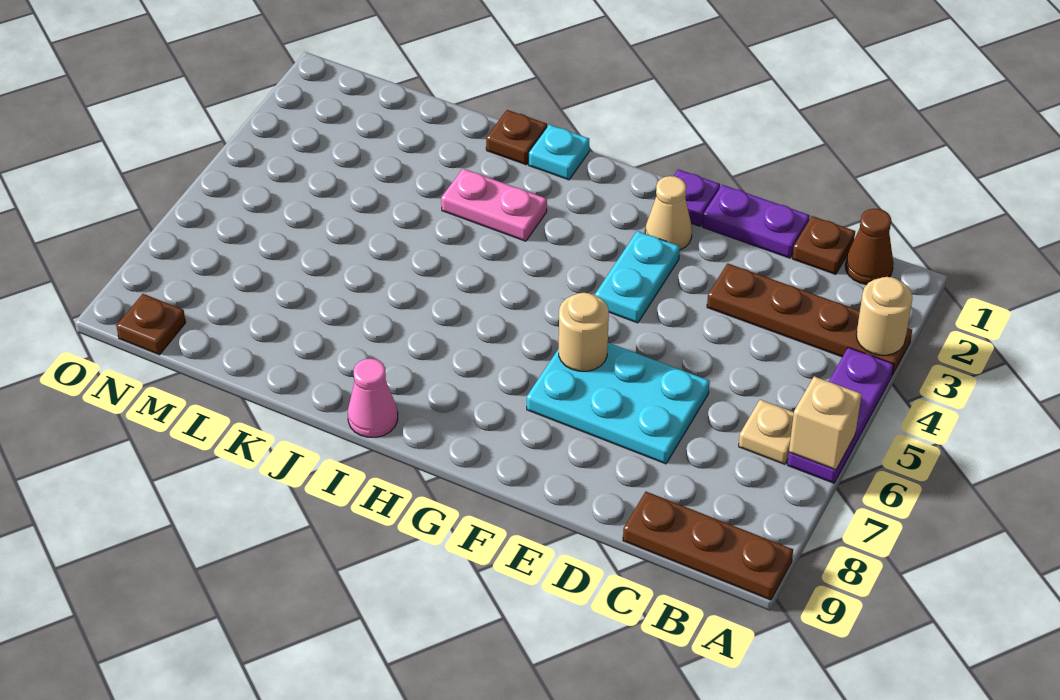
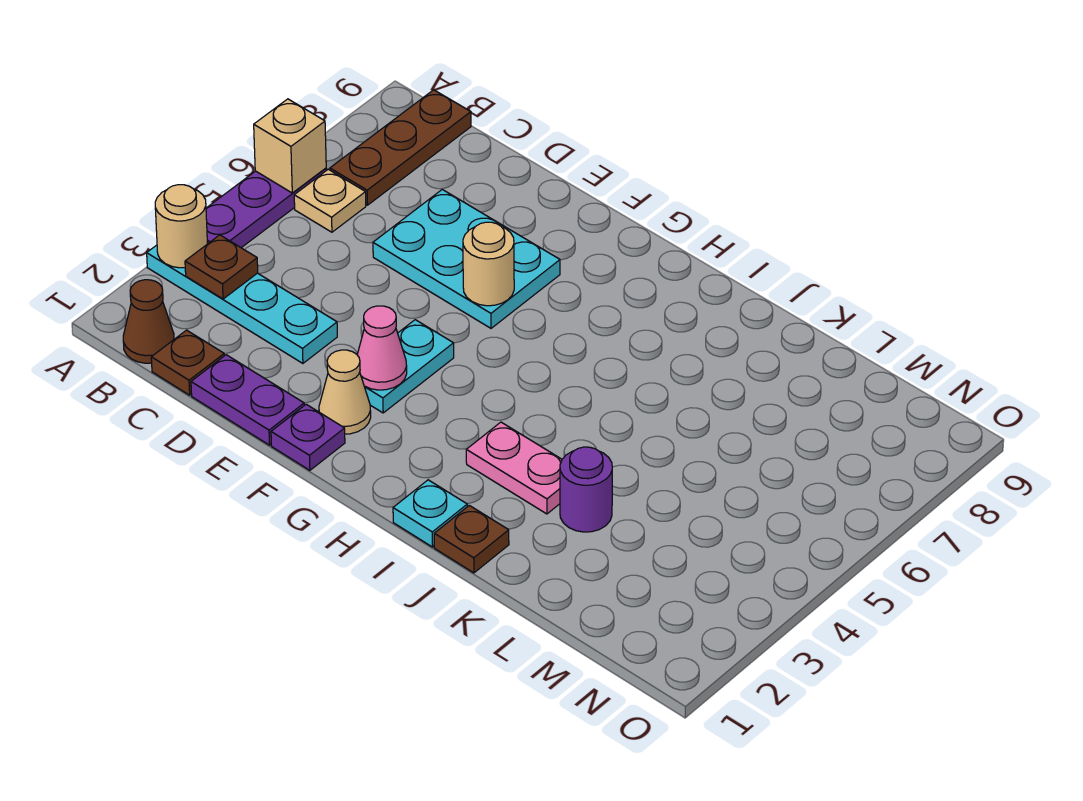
brown 1x4 plate [707,263,912,375] -> cyan 1x4 plate [147,243,337,363]
brown 1x3 plate [623,492,793,600] -> brown 1x3 plate turned to [330,90,471,205]
pink 1x1 cone [348,359,398,437] -> pink 1x1 cone moved to [357,306,407,390]
none -> purple 1x1 round brick [560,447,612,532]
brown 1x1 plate [116,294,186,355] -> brown 1x1 plate moved to [185,235,258,299]

